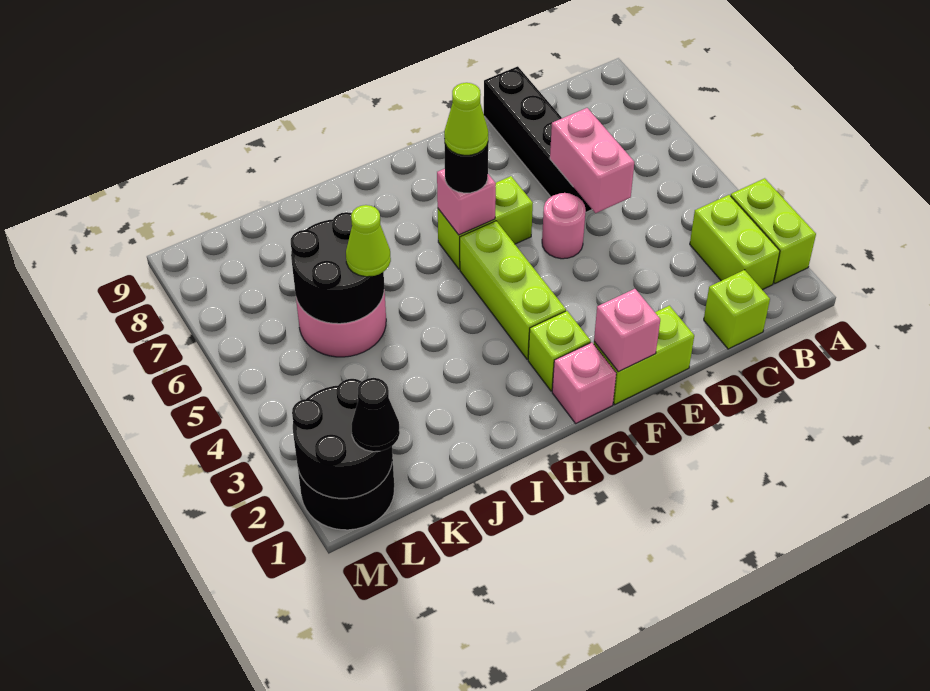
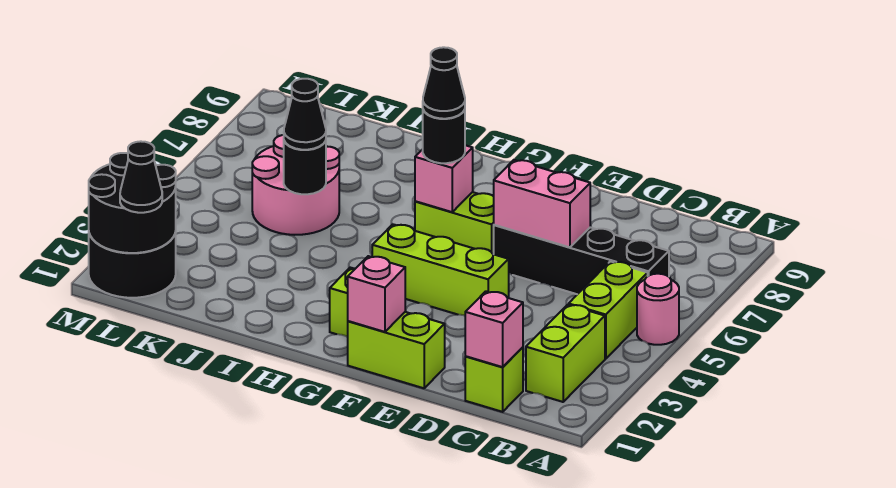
lime 1x2 brick [731,178,816,283] -> lime 1x2 brick moved to [569,261,648,359]
pink 1x2 brick [550,108,634,213] -> pink 1x2 brick turned to [494,160,590,247]
black 1x4 brick [484,66,592,213] -> black 1x4 brick turned to [494,225,669,294]
pink 1x1 round brick [542,193,586,259] -> pink 1x1 round brick moved to [637,274,679,345]
pink 1x1 brick [552,342,616,423] -> pink 1x1 brick moved to [465,291,523,367]
lime 1x3 brick [460,221,566,359] -> lime 1x3 brick turned to [372,224,509,316]
lime 1x1 cone [444,83,488,155] -> black 1x1 cone [423,47,465,119]
black 2x2 round brick [291,212,384,324] -> black 1x1 round brick [284,141,326,194]
lime 1x1 cone [346,205,391,277] -> black 1x1 cone [284,79,326,150]

